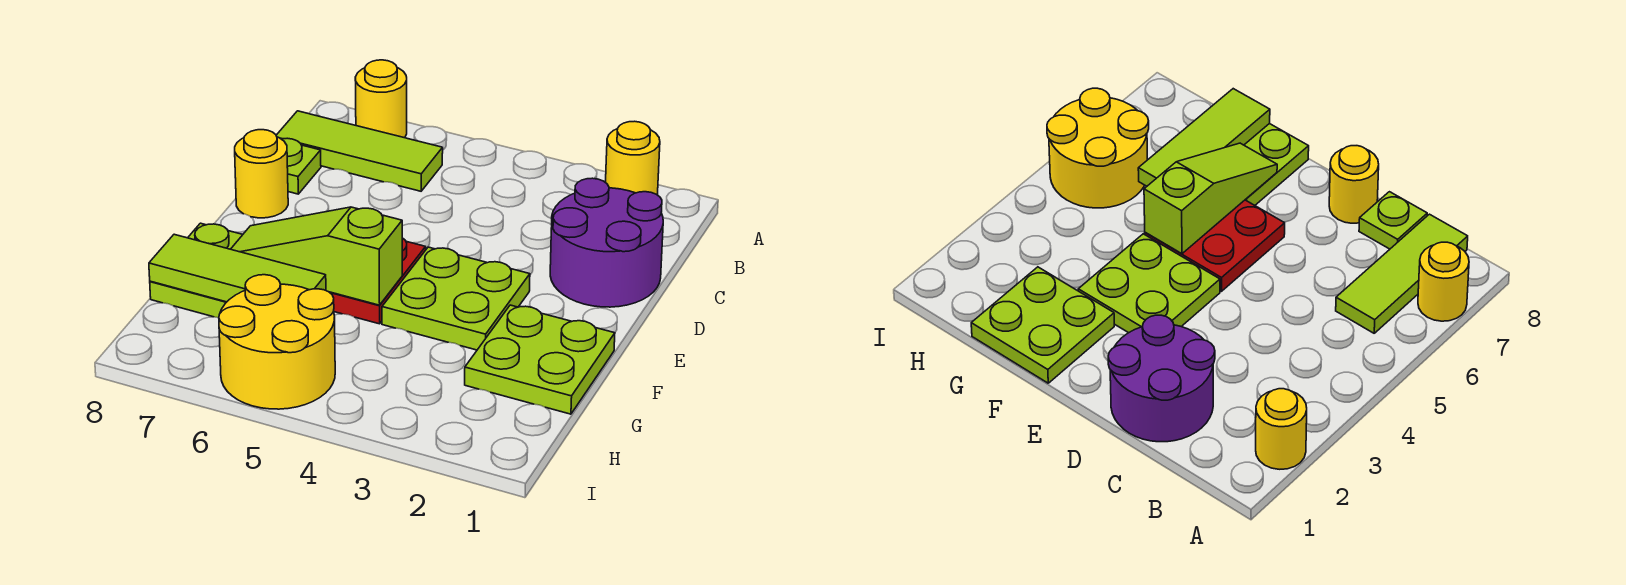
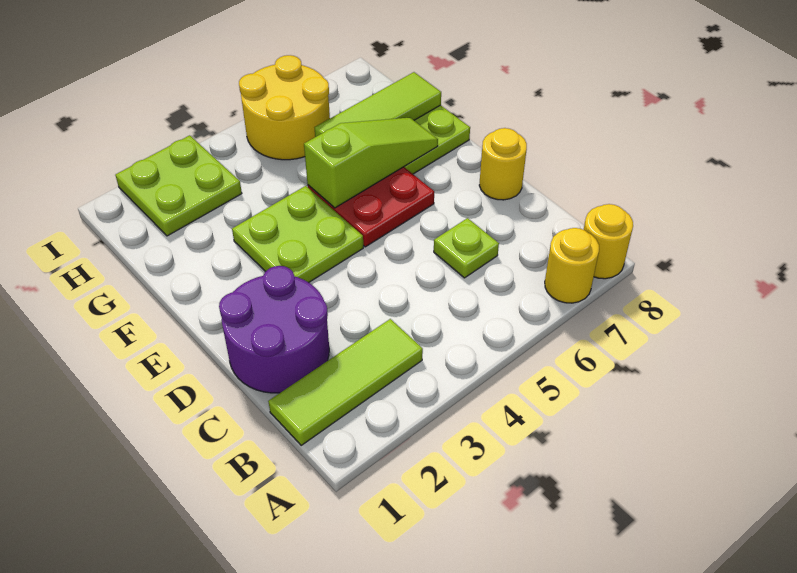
yellow 1x1 round brick [606,121,660,195] -> yellow 1x1 round brick moved to [584,204,633,279]
lime 1x3 tile [276,111,443,191] -> lime 1x3 tile moved to [268,319,423,445]
lime 1x1 plate [282,138,321,194] -> lime 1x1 plate moved to [434,218,499,278]
lime 2x2 plate [465,305,615,414] -> lime 2x2 plate moved to [115,135,242,236]

